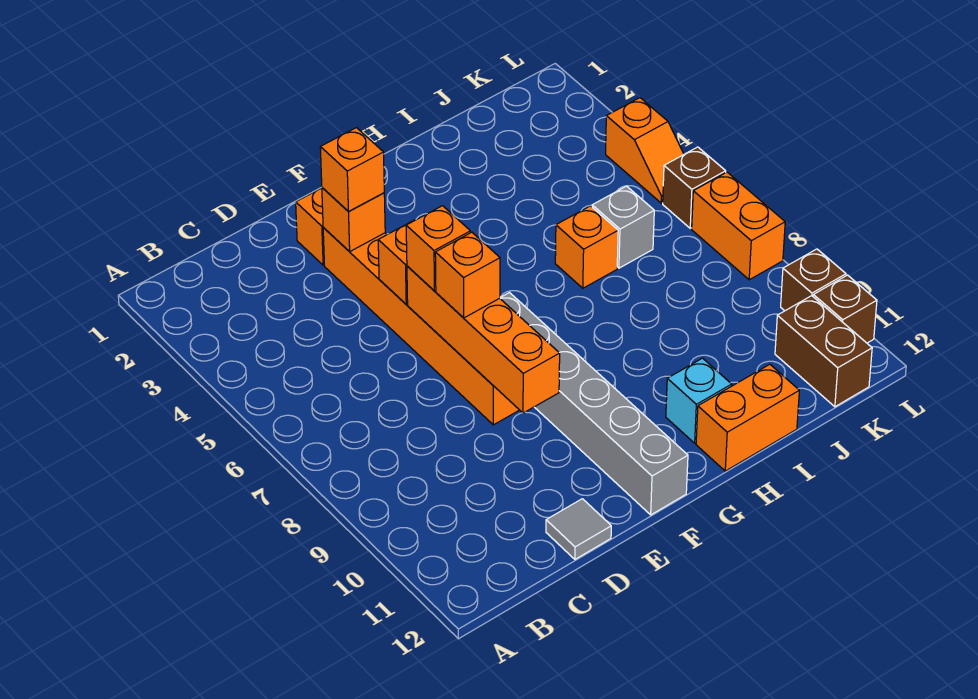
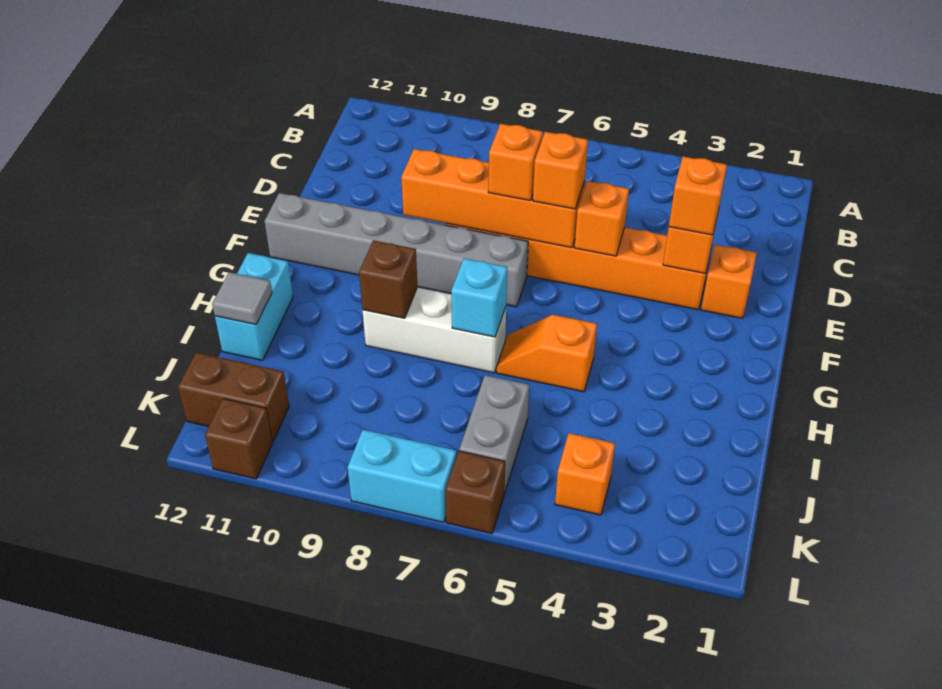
grey 1x1 tile [546,499,611,559] -> grey 1x1 tile moved to [212,272,272,325]
none -> white 1x3 brick [362,287,506,373]
cyan 1x1 brick [666,358,732,443] -> cyan 1x1 brick moved to [451,258,507,337]
orange 1x2 brick [696,364,799,471] -> cyan 1x2 brick [215,253,293,360]
orange 1x1 brick [555,206,618,288] -> orange 1x1 brick moved to [555,433,615,515]
grey 1x1 brick [592,186,654,268] -> grey 1x2 brick [459,375,529,493]
orange 1x2 slope [606,98,684,203] -> orange 1x2 slope moved to [497,315,597,392]
orange 1x2 brick [692,172,785,280] -> cyan 1x2 brick [347,430,456,522]
brown 1x1 brick [781,249,846,311] -> brown 1x1 brick moved to [359,240,418,318]

